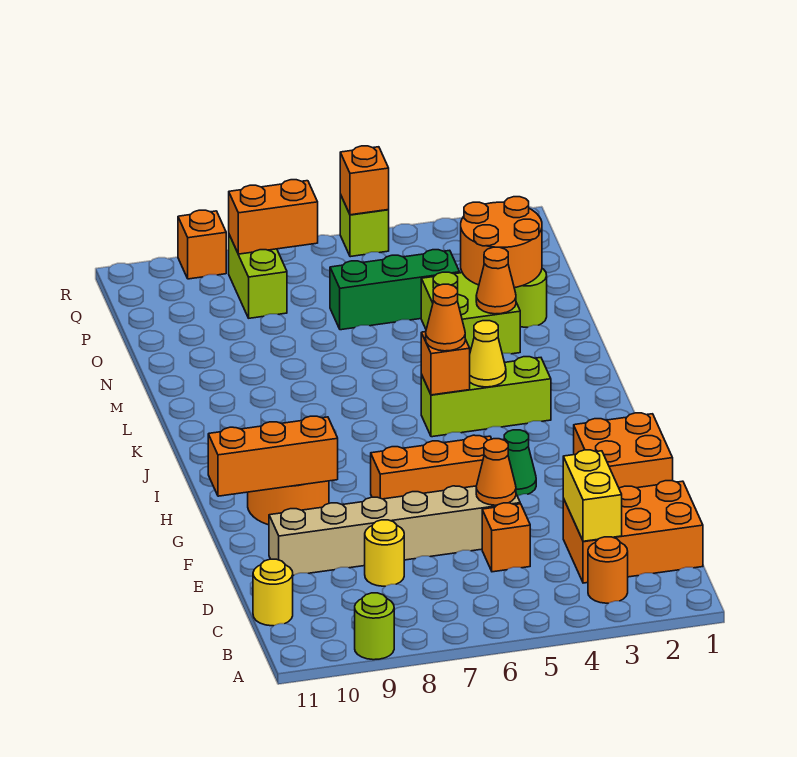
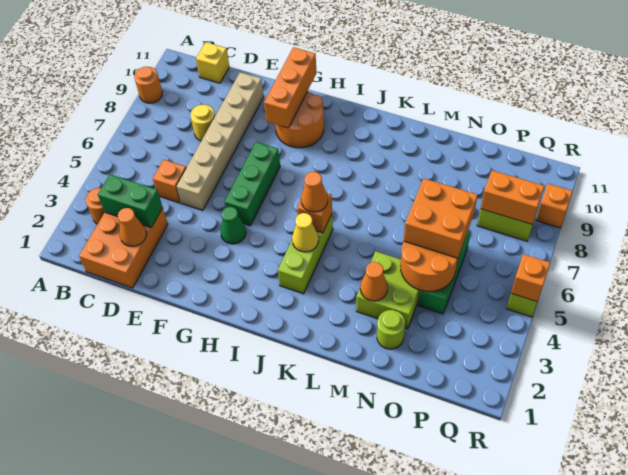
lime 1x1 round brick [355,593,394,660] -> orange 1x1 round brick [134,67,162,103]
yellow 1x2 brick [563,450,622,541] -> green 1x2 brick [98,175,163,228]
yellow 1x1 round brick [253,559,293,626] -> yellow 1x1 brick [196,42,229,83]
orange 1x1 cone [476,439,516,505] -> orange 1x1 cone moved to [118,208,146,246]
orange 2x2 brick [574,413,673,488] -> orange 2x2 brick moved to [404,179,478,258]
orange 1x3 brick [371,435,491,499] -> green 1x3 brick [225,142,280,226]
orange 2x2 round brick [461,197,542,288] -> orange 2x2 round brick moved to [401,241,458,292]
orange 1x2 brick [229,180,318,254] -> orange 1x2 brick turned to [481,170,544,224]

